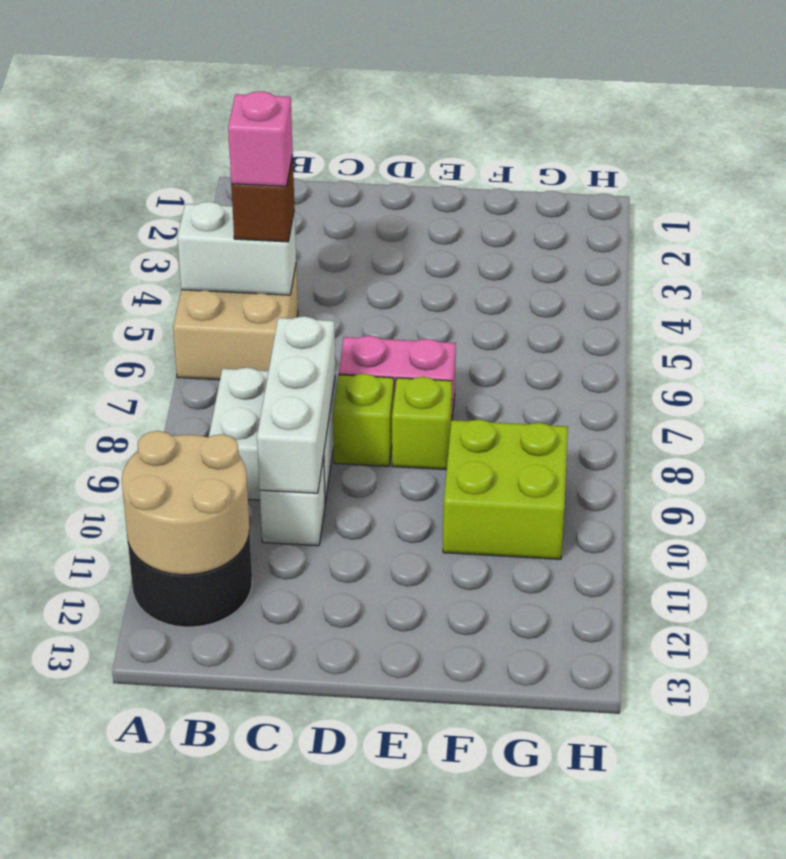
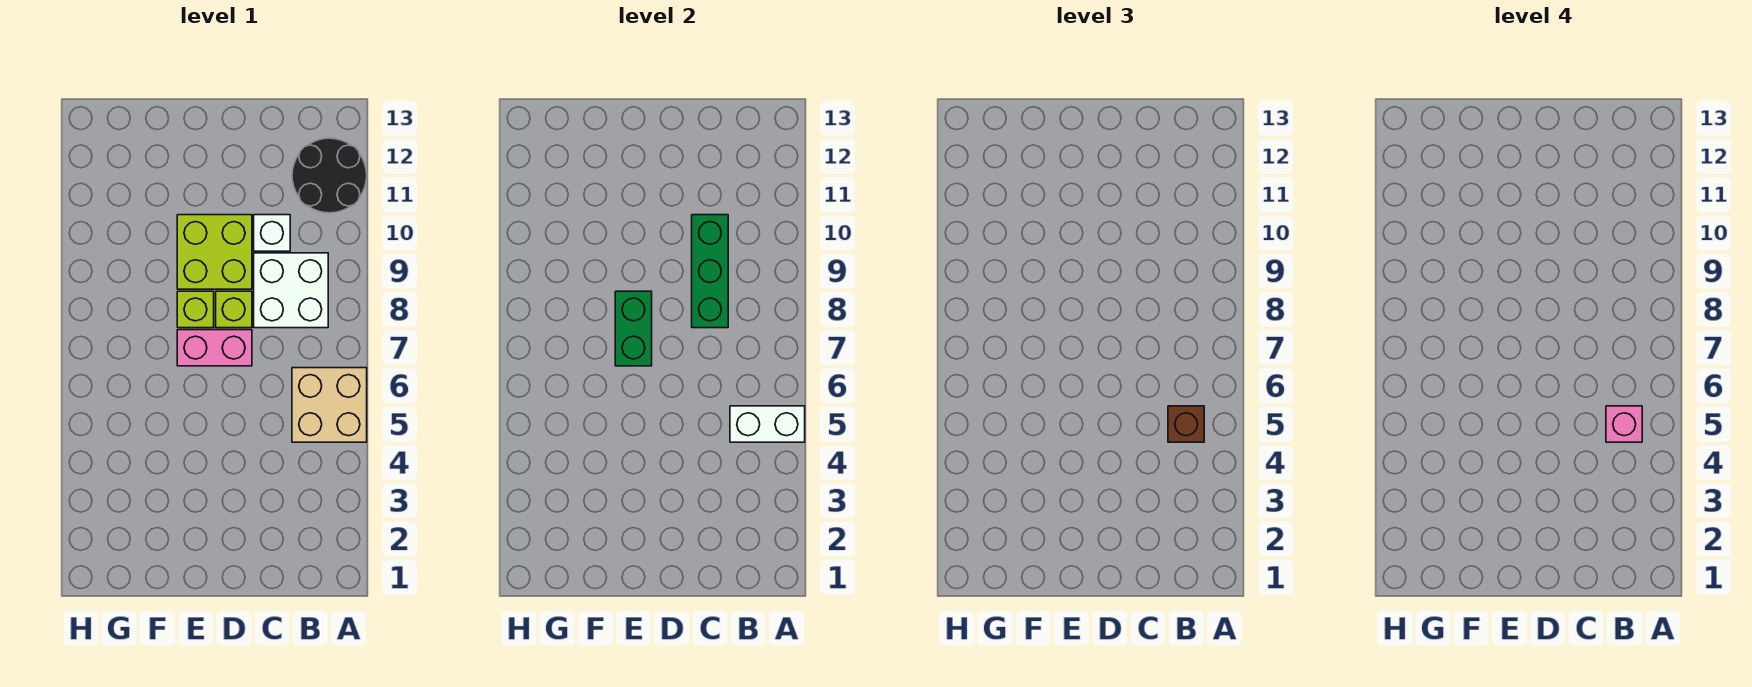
tan 2x2 round brick [122,431,249,575] -> none
white 1x3 brick [257,316,335,493] -> green 1x3 brick [692,215,728,328]
none -> green 1x2 brick [615,291,652,366]
lime 2x2 brick [443,419,568,559] -> lime 2x2 brick moved to [177,215,252,289]

